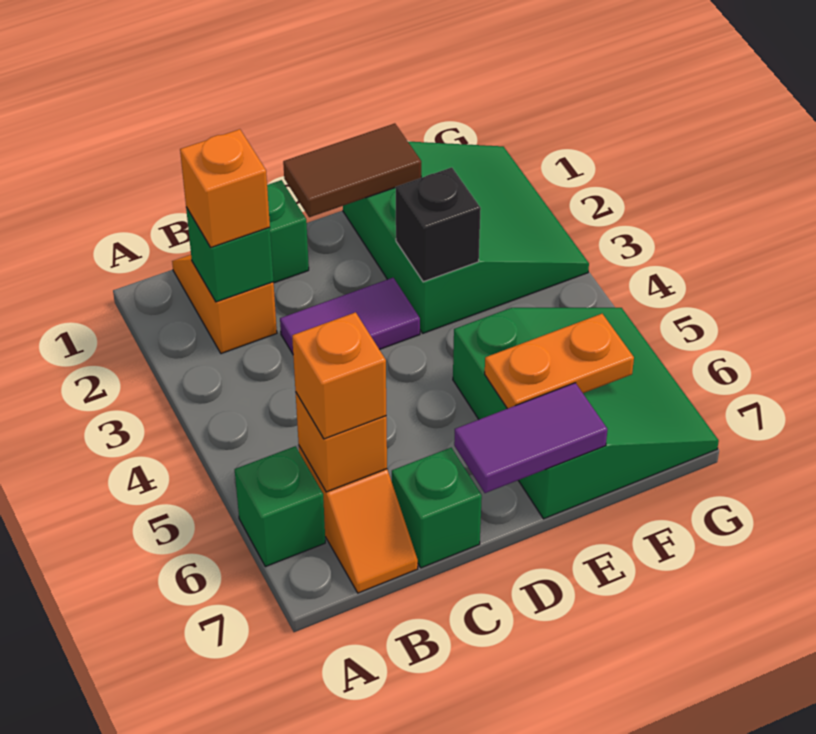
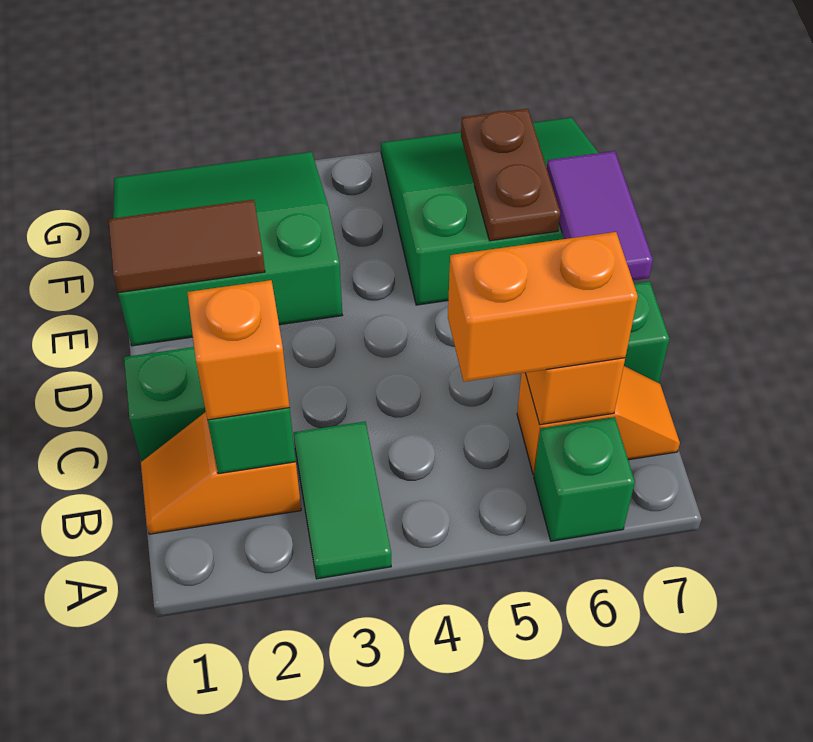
none -> green 1x2 tile [293,422,391,579]
orange 1x1 brick [292,312,386,439] -> orange 1x2 brick [448,232,638,382]
purple 1x2 tile [280,278,420,354] -> none
brown 1x2 tile [283,123,421,217] -> brown 1x2 tile turned to [108,200,265,293]
black 1x1 brick [396,167,481,282] -> none
orange 1x2 plate [485,314,634,409] -> brown 1x2 plate [461,109,560,241]

